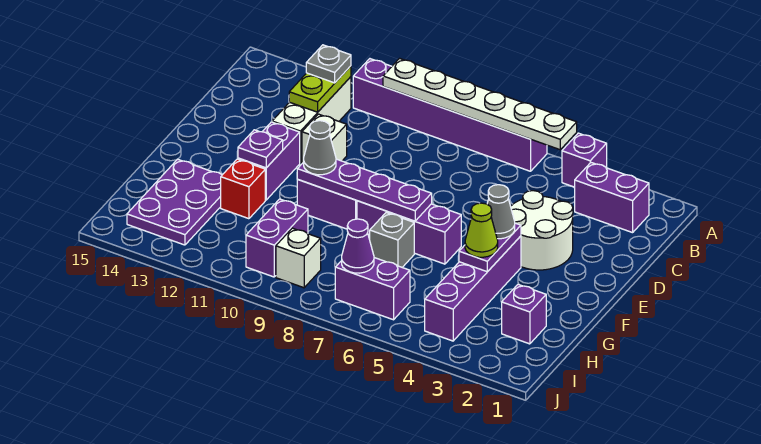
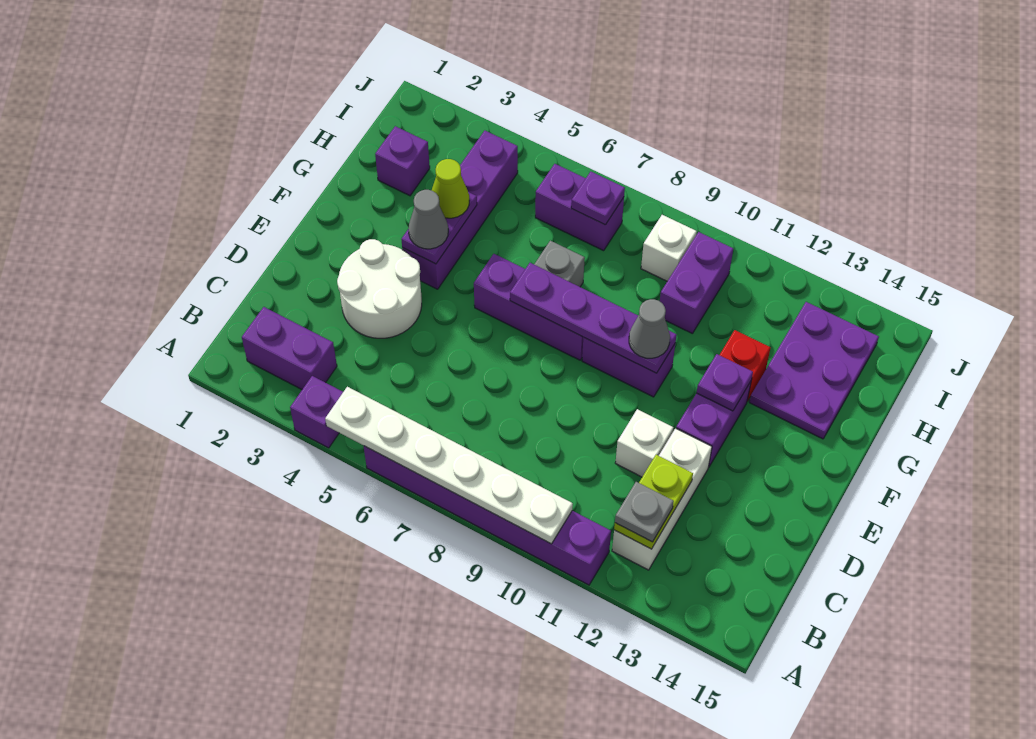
purple 1x1 cone [342,219,374,273] -> purple 1x1 plate [571,172,625,225]

